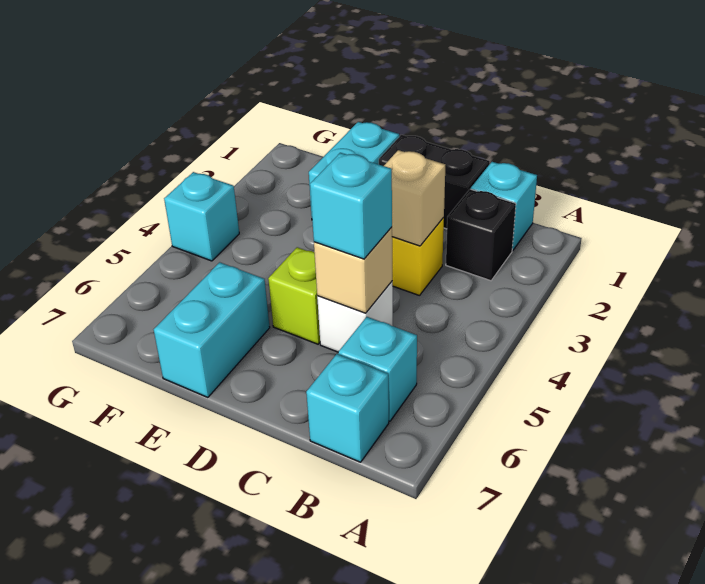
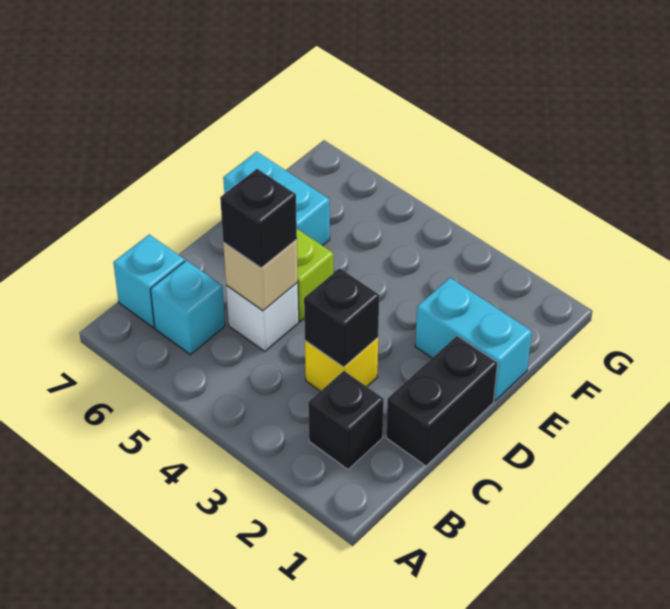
cyan 1x1 brick [471,162,537,250] -> none
tan 1x1 brick [384,150,445,246] -> black 1x1 brick [304,268,379,367]
cyan 1x1 brick [310,153,392,259] -> black 1x1 brick [220,169,297,268]
cyan 1x1 brick [164,172,239,261] -> none

